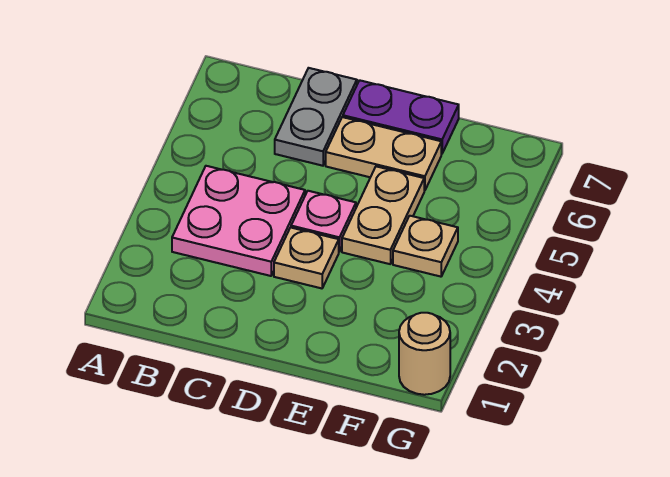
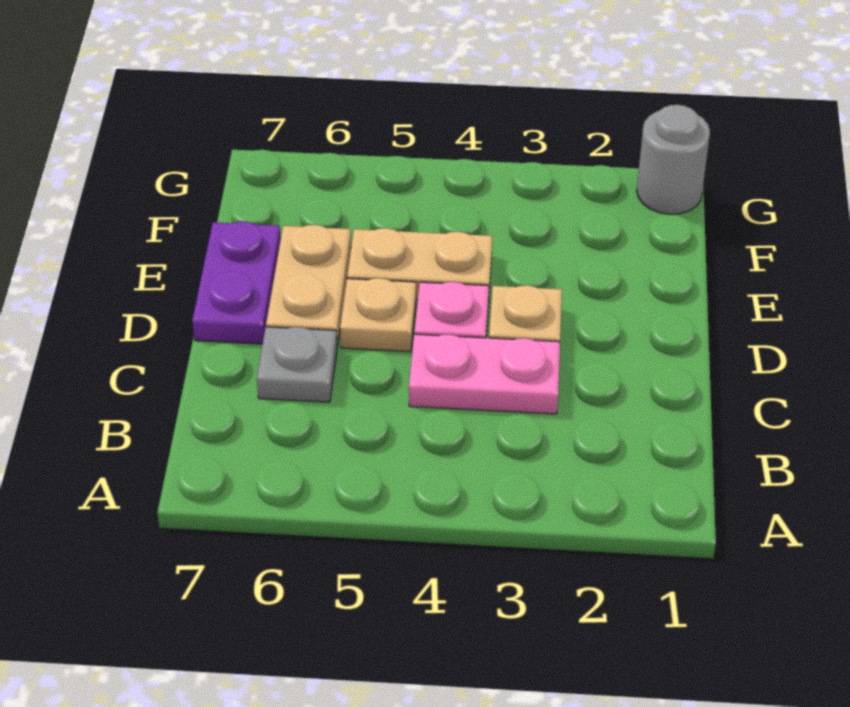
pink 2x2 plate [172,166,305,276] -> pink 1x2 plate [409,334,560,414]
grey 1x2 plate [275,68,357,166] -> grey 1x1 plate [257,327,337,402]
tan 1x1 plate [393,216,458,277] -> tan 1x1 plate moved to [340,278,416,352]
tan 1x1 round brick [399,313,450,395] -> grey 1x1 round brick [637,105,710,214]

